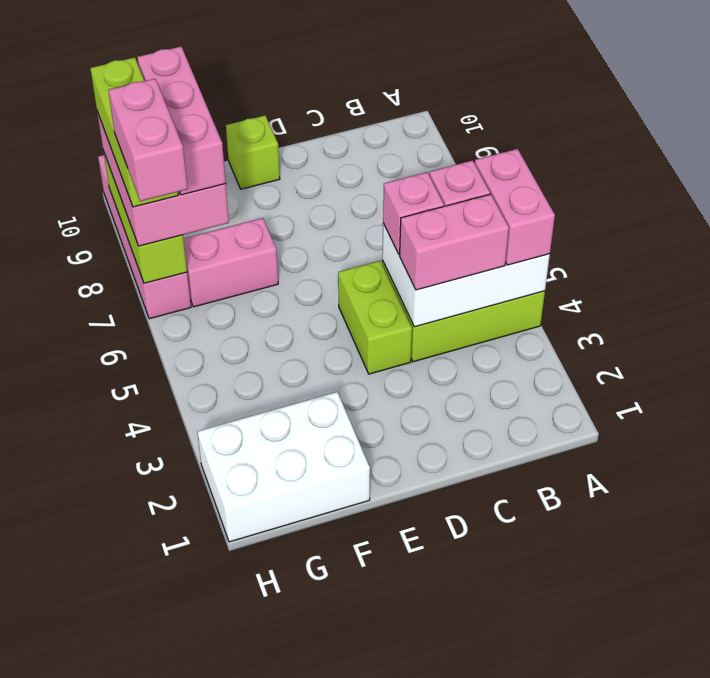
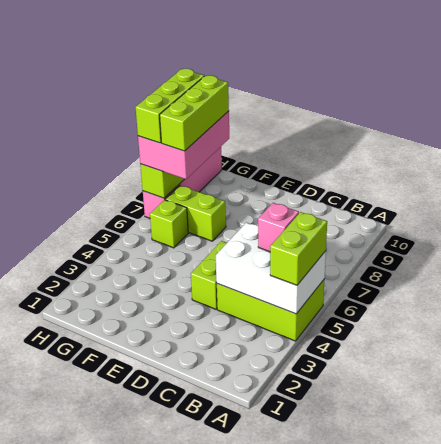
pink 1x2 brick [475,149,555,265] -> lime 1x2 brick [270,212,327,285]
pink 1x2 brick [400,194,509,290] -> none
pink 1x1 brick [383,172,444,255] -> none
lime 1x1 brick [226,115,280,189] -> lime 1x1 brick moved to [150,200,188,248]
white 2x3 brick [197,392,370,542] -> none
pink 1x2 brick [183,218,278,307] -> lime 1x2 brick [165,186,226,241]
pink 1x3 brick [137,47,226,195] -> lime 1x3 brick [160,75,229,151]
pink 1x2 brick [108,79,188,201] -> none

